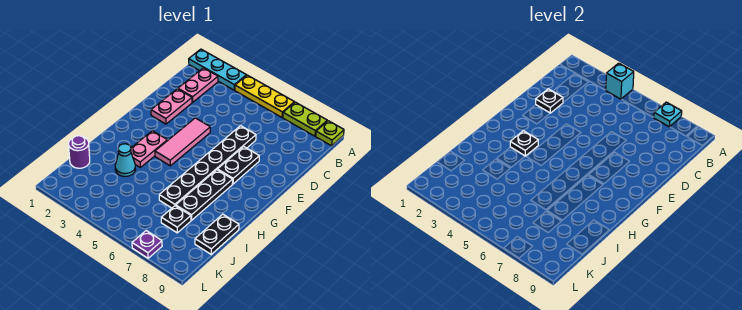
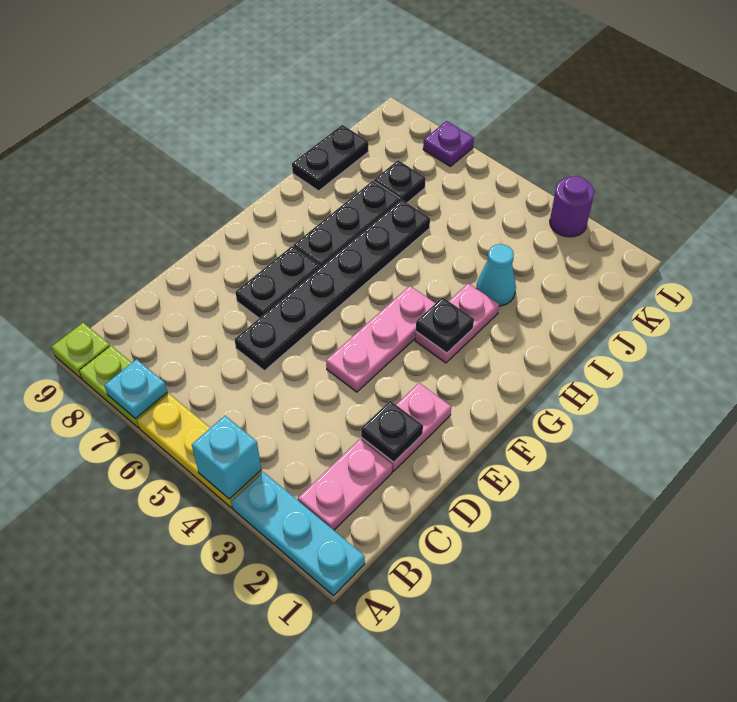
pink 1x3 tile [155,118,210,166] -> pink 1x3 plate [326,286,436,392]
purple 1x1 round brick [69,136,90,168] -> purple 1x1 round brick moved to [550,176,594,237]

